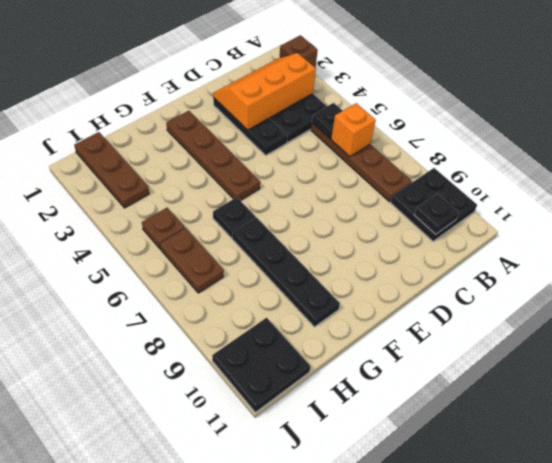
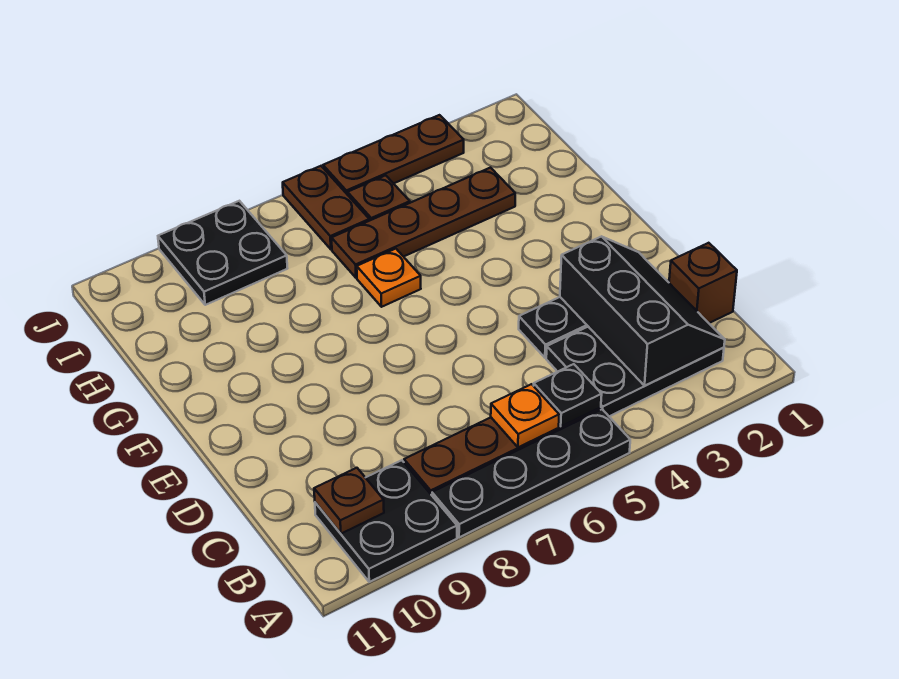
brown 1x1 brick [280,35,318,68] -> brown 1x1 brick moved to [669,243,737,323]
orange 2x3 slope [213,53,316,130] -> black 2x3 slope [560,236,725,386]
orange 1x1 brick [331,103,376,157] -> orange 1x1 plate [491,384,559,448]
black 1x1 plate [414,194,459,234] -> brown 1x1 plate [314,468,384,534]
brown 1x4 plate [166,111,260,201] -> brown 1x4 plate moved to [332,168,515,278]
black 1x1 plate [213,197,255,238] -> orange 1x1 plate [357,249,421,307]
black 1x4 plate [232,217,340,327] -> black 1x4 plate moved to [432,409,630,537]
brown 1x3 plate [74,132,149,208] -> brown 1x3 plate moved to [323,115,464,195]
brown 1x2 plate [160,228,224,293] -> brown 1x2 plate turned to [283,166,369,249]
black 2x2 plate [212,318,311,412] -> black 2x2 plate moved to [158,201,287,305]

